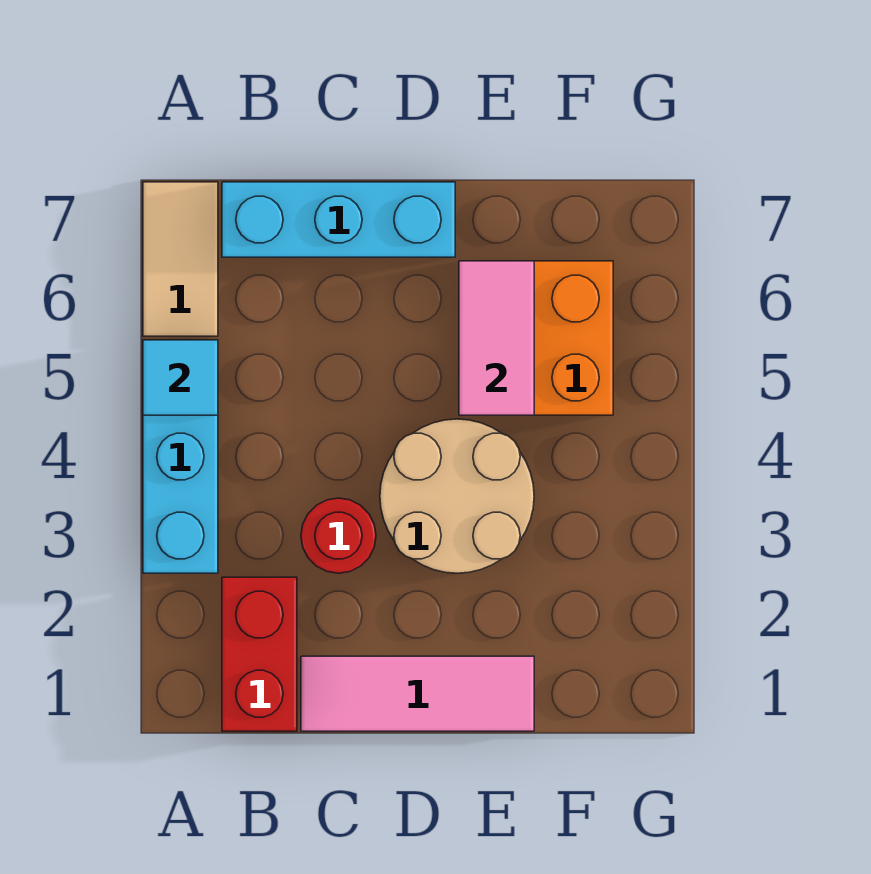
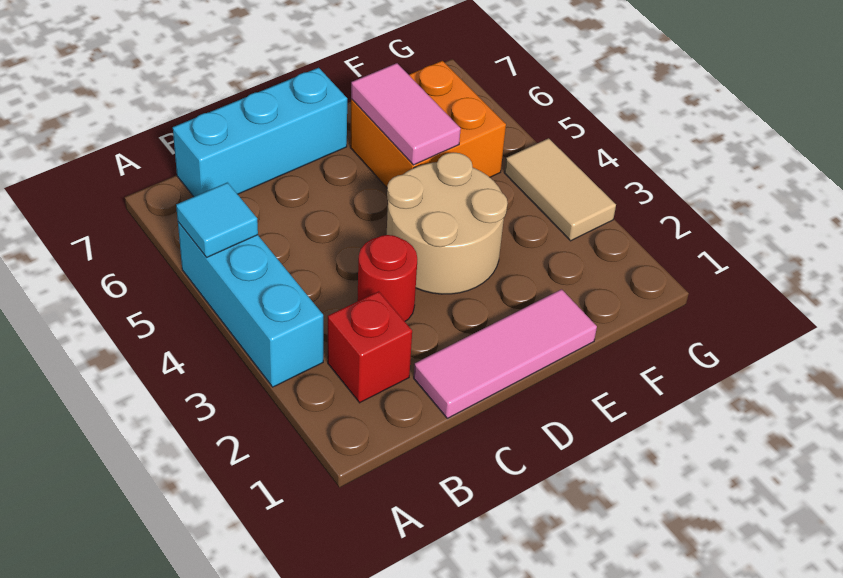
tan 1x2 tile [143,182,218,336] -> tan 1x2 tile moved to [504,138,616,241]
red 1x2 brick [222,577,297,731] -> red 1x1 brick [328,291,412,403]

